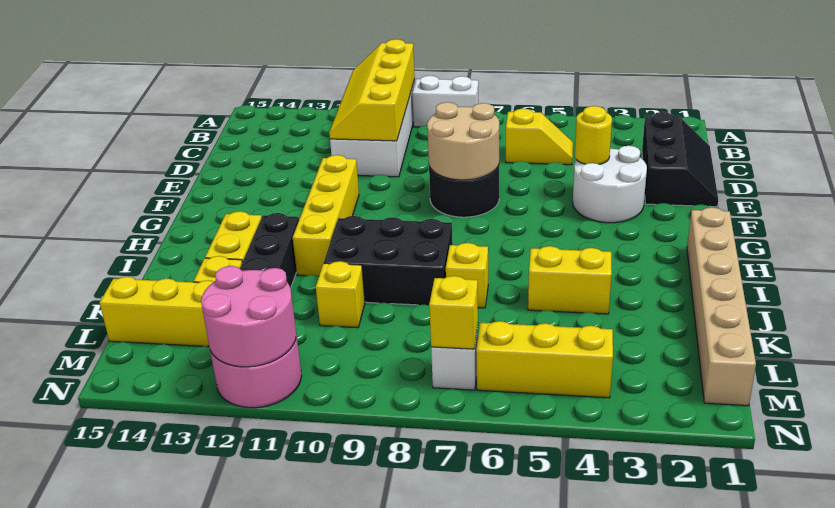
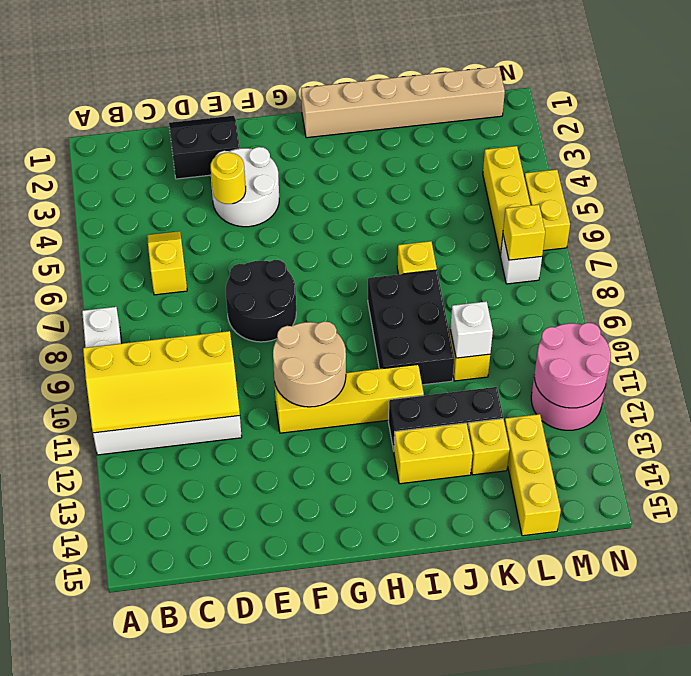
black 2x3 slope [642,112,718,207] -> black 2x2 slope [169,116,240,179]
tan 2x2 round brick [427,102,499,180] -> tan 2x2 round brick moved to [273,321,346,407]
yellow 1x2 brick [528,246,612,314] -> yellow 1x2 brick moved to [524,170,570,251]
none -> white 1x1 brick [450,301,493,358]

